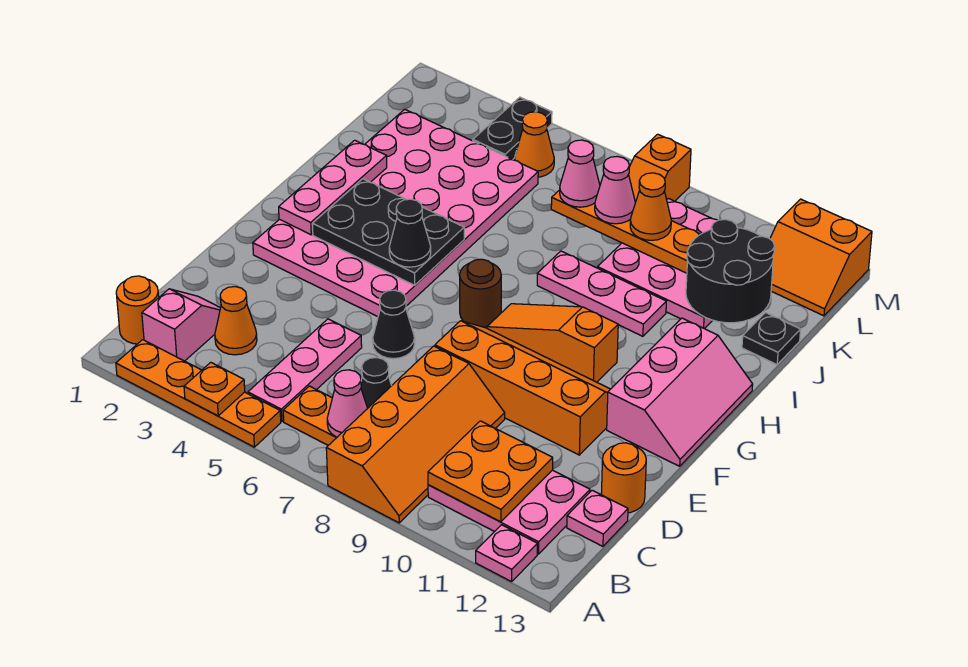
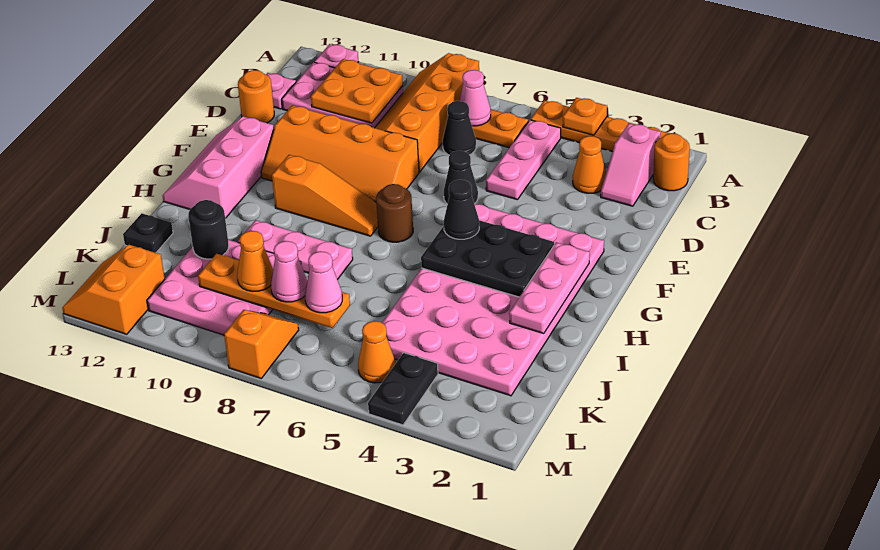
black 2x2 round brick [686,219,775,323] -> black 1x1 round brick [188,200,229,259]
orange 2x2 slope [770,199,872,316] -> orange 2x2 slope turned to [62,245,165,334]

